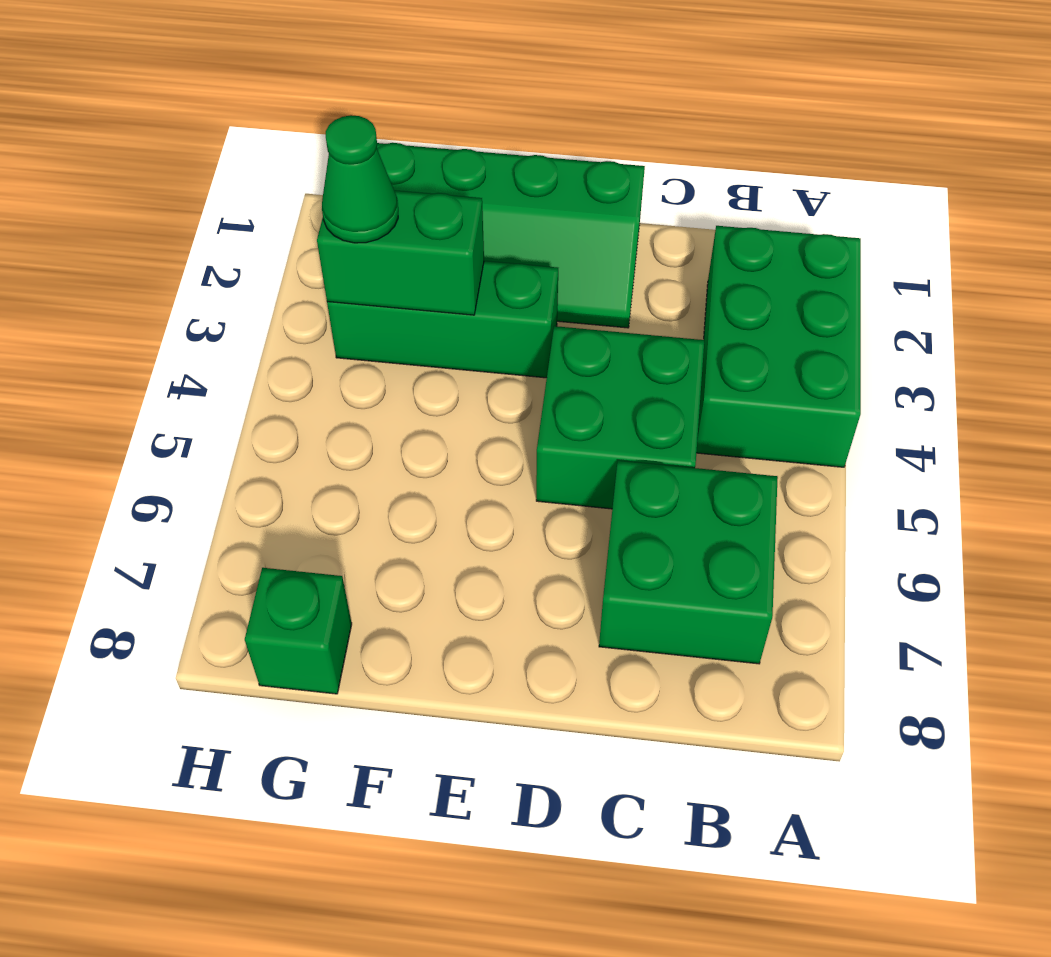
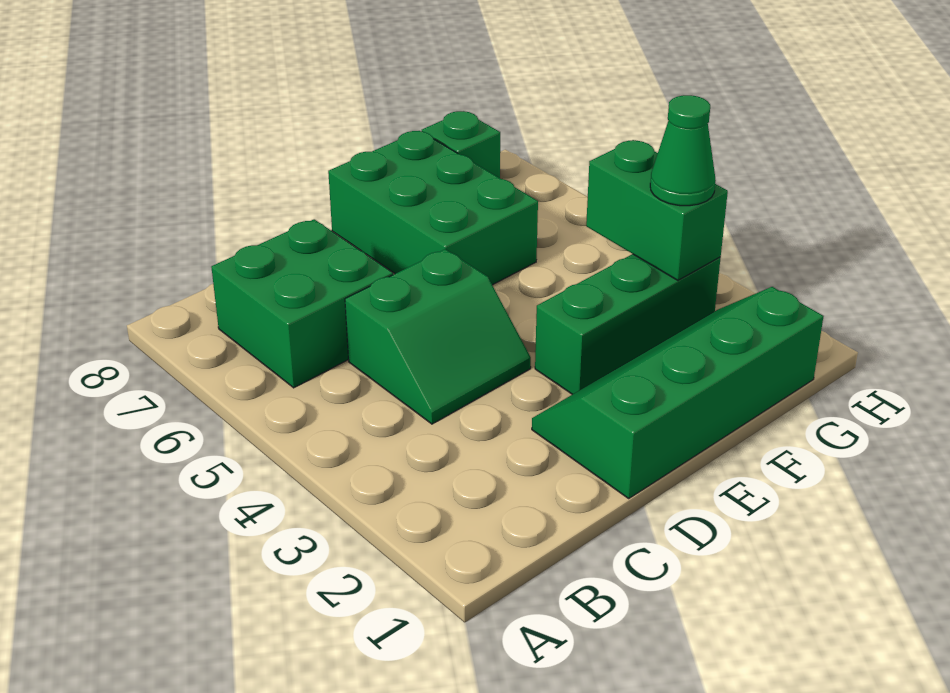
green 2x3 brick [696,226,861,467] -> green 2x3 brick moved to [328,131,538,285]
green 2x2 brick [536,326,704,509] -> green 2x2 slope [345,249,531,424]
green 1x2 brick [317,190,484,315] -> green 1x2 brick turned to [586,140,728,280]

